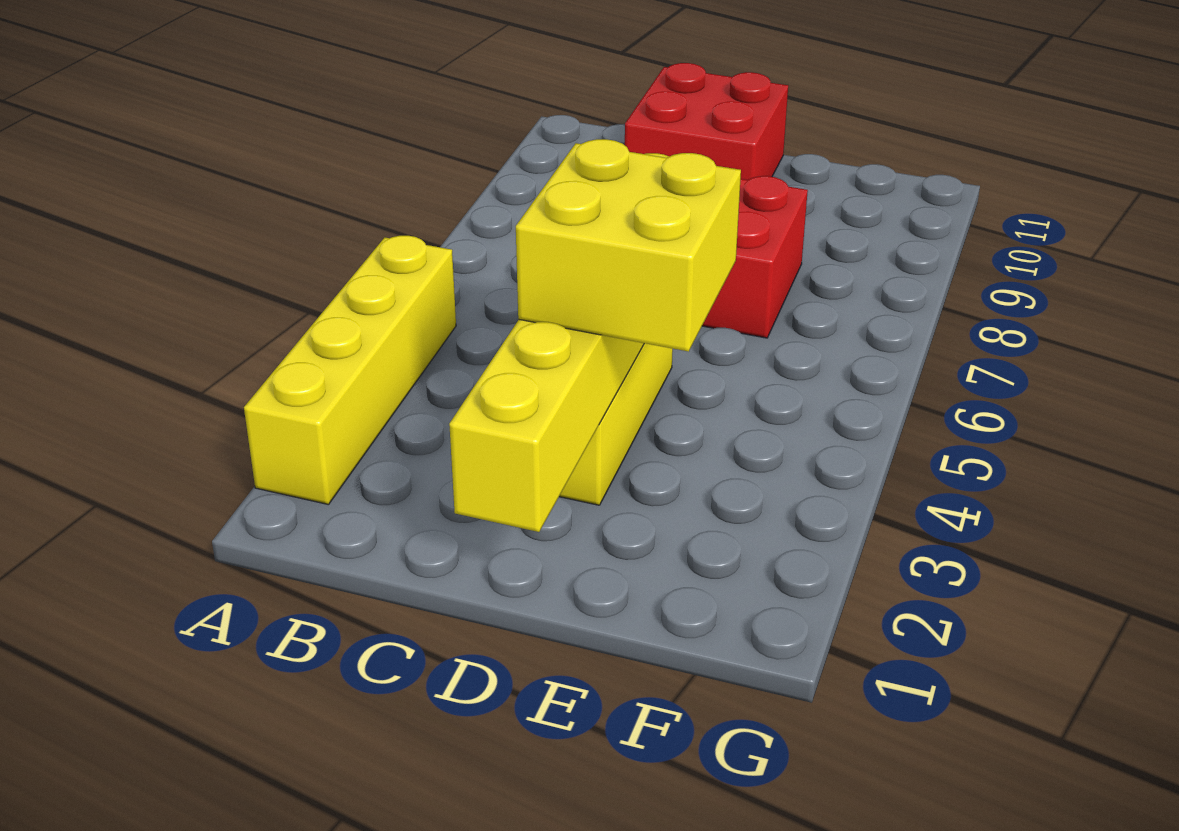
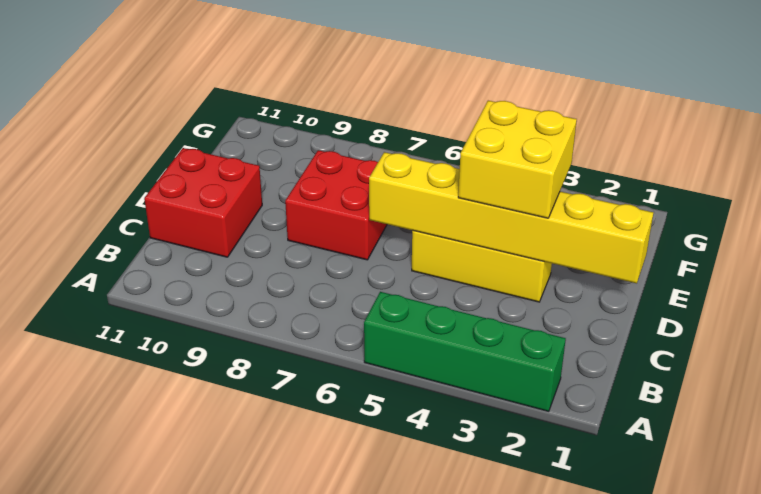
yellow 1x4 brick [244,236,456,505] -> green 1x4 brick [364,292,566,411]

